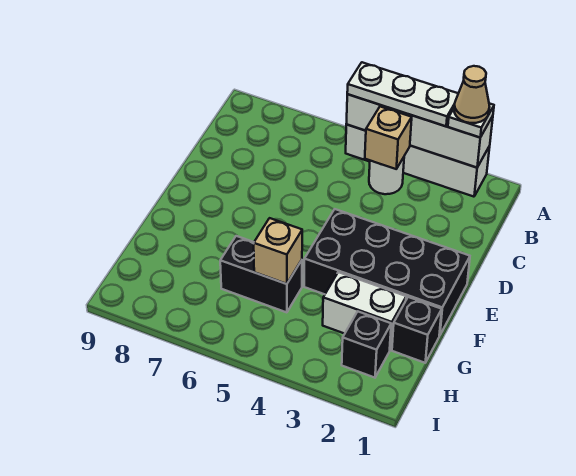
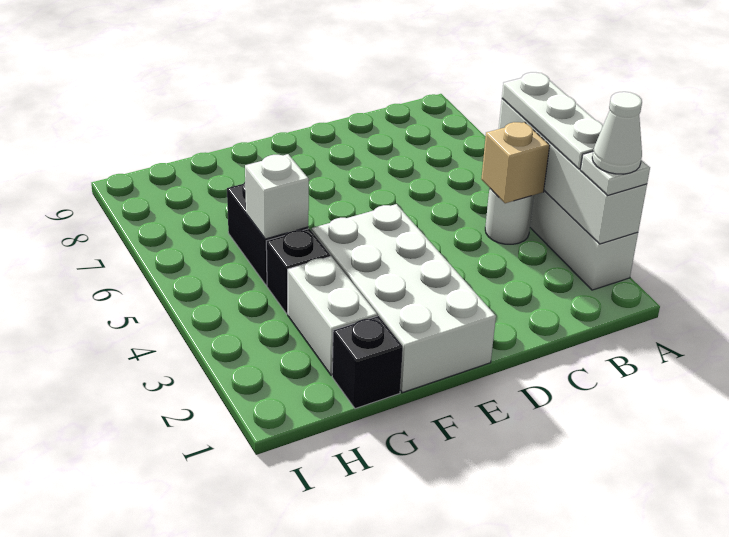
tan 1x1 cone [454,66,490,123] -> white 1x1 cone [592,92,642,174]
black 2x4 brick [304,209,470,336] -> white 2x4 brick [312,204,496,393]
tan 1x1 brick [254,218,302,284] -> white 1x1 brick [245,154,309,239]
black 1x1 brick [342,312,391,378] -> black 1x1 brick moved to [266,229,330,314]

